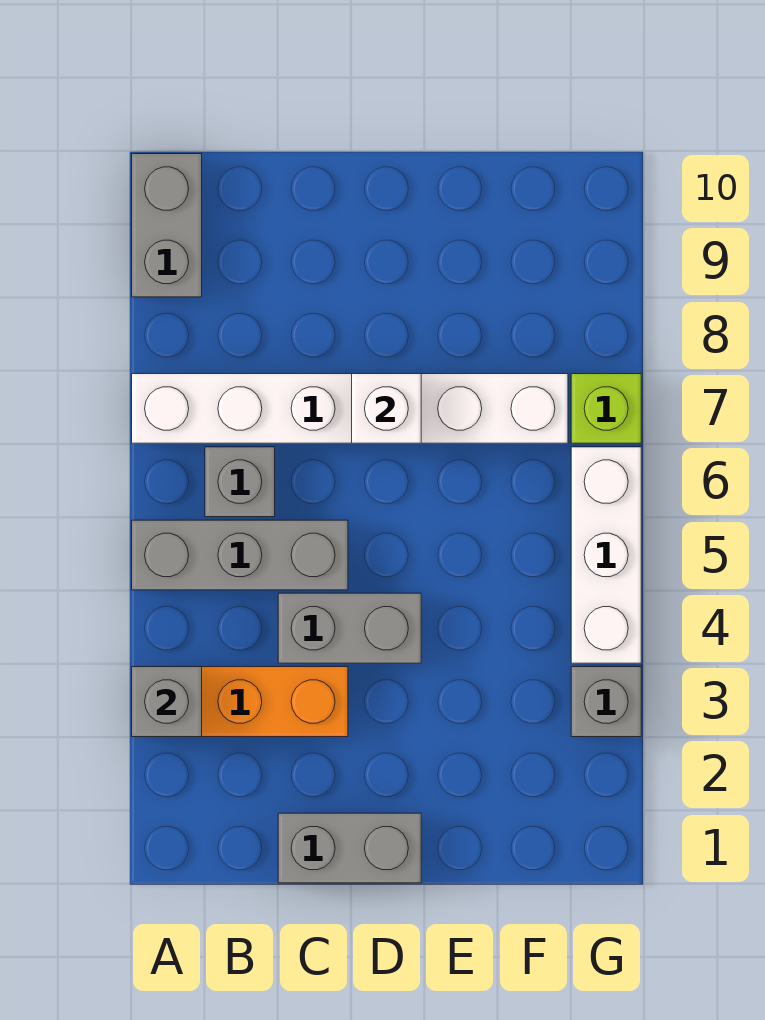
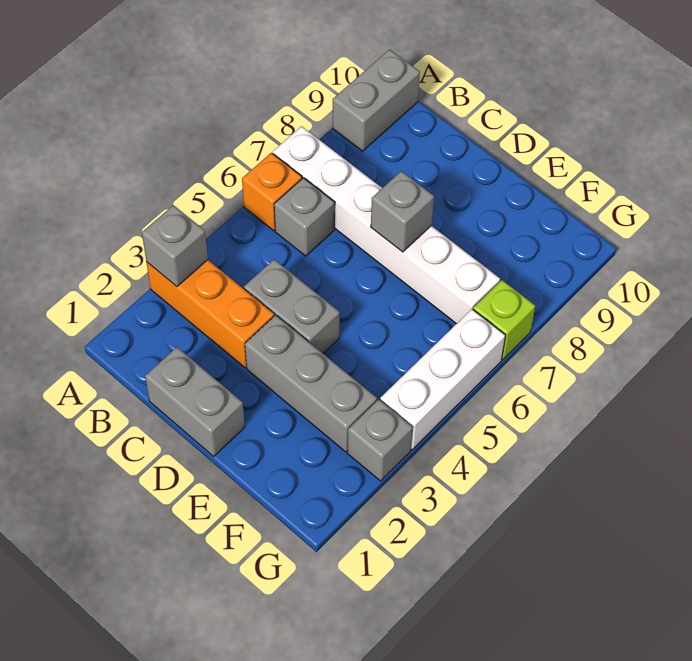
grey 1x3 brick [132,520,348,590] -> grey 1x3 brick moved to [245,315,377,452]
none -> orange 1x1 brick [242,153,302,231]
white 1x1 brick [352,374,421,443] -> grey 1x1 brick [371,171,434,252]

